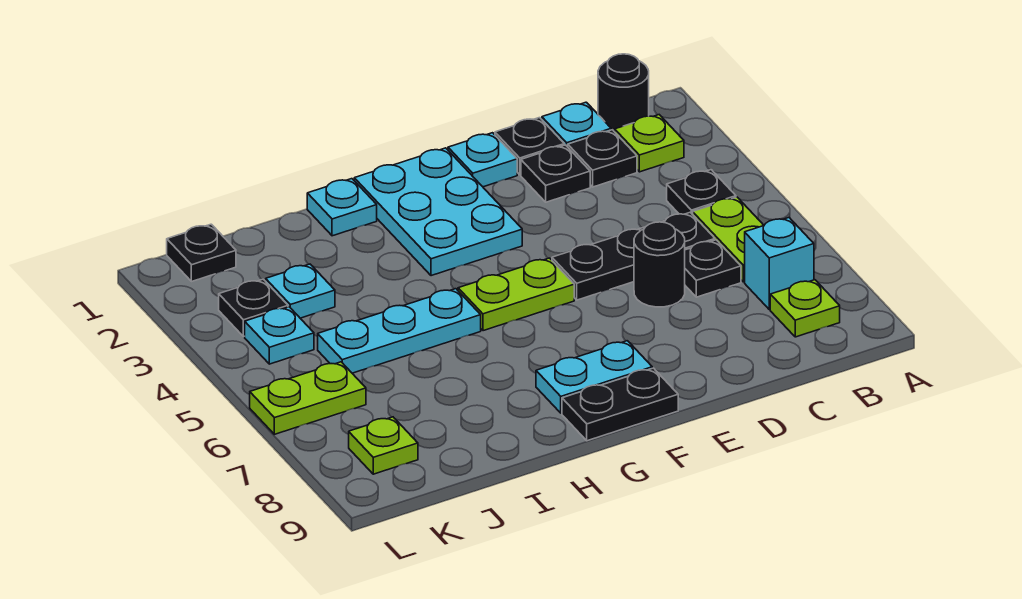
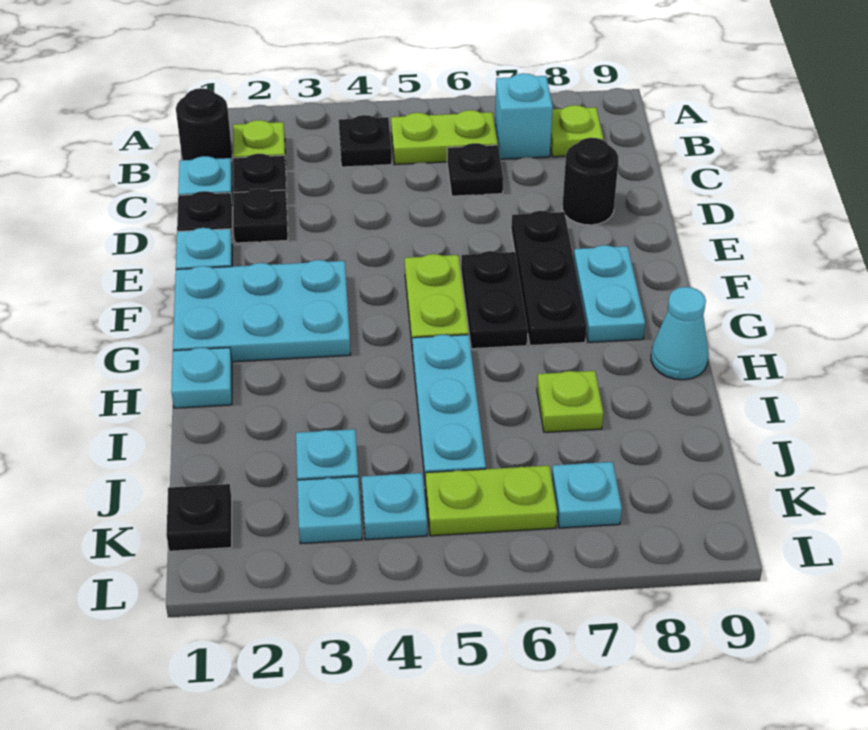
black 1x3 plate [552,212,715,300] -> black 1x3 plate moved to [511,211,587,346]
black 1x1 round brick [634,222,685,307] -> black 1x1 round brick moved to [562,138,618,225]
black 1x2 plate [562,368,678,441] -> black 1x2 plate moved to [461,251,528,349]
none -> cyan 1x1 cone [651,287,708,380]
black 1x1 plate [219,279,288,337] -> cyan 1x1 plate [297,477,362,544]
lime 1x2 plate [250,362,366,434] -> lime 1x2 plate turned to [425,466,557,536]
none -> cyan 1x1 plate [552,462,622,528]
lime 1x1 plate [349,417,418,474] -> lime 1x1 plate moved to [537,371,603,432]

